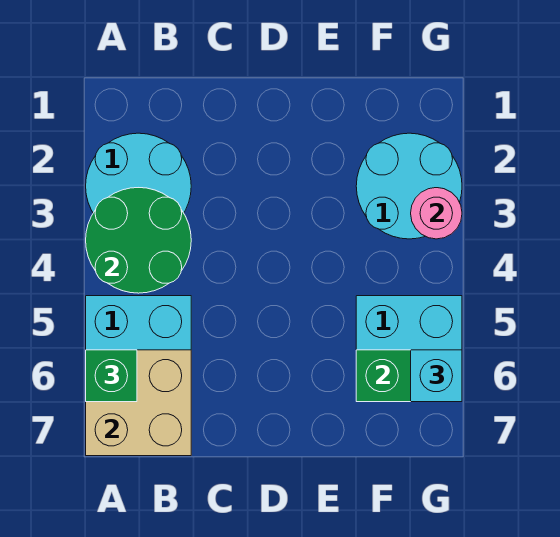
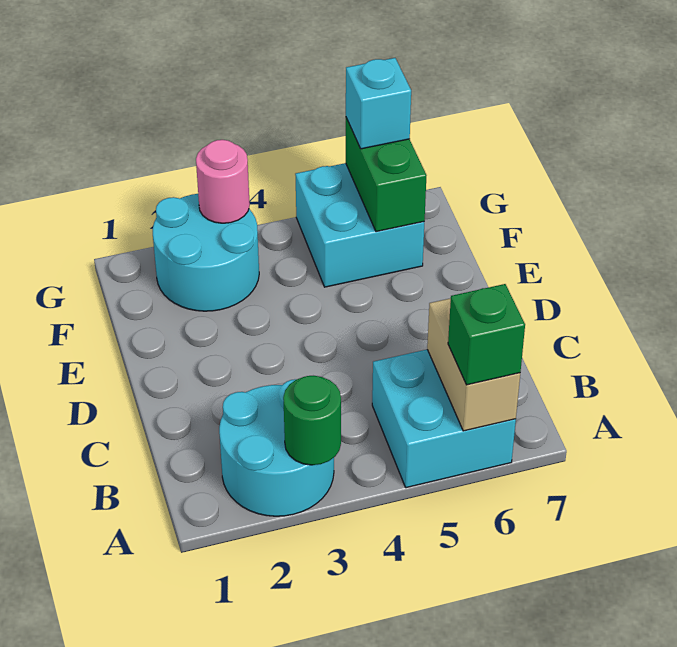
green 2x2 round brick [86,188,191,293] -> green 1x1 round brick [283,376,341,465]
tan 2x2 brick [86,350,191,456] -> tan 1x2 brick [427,298,520,431]

